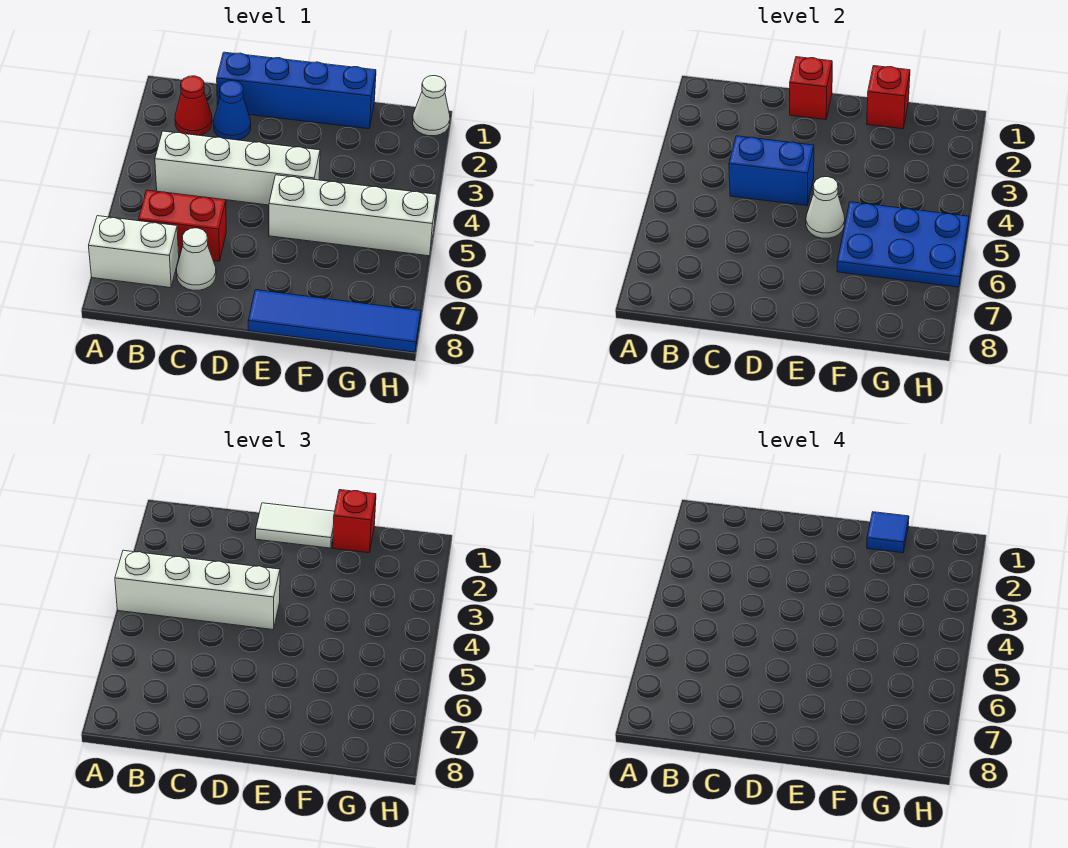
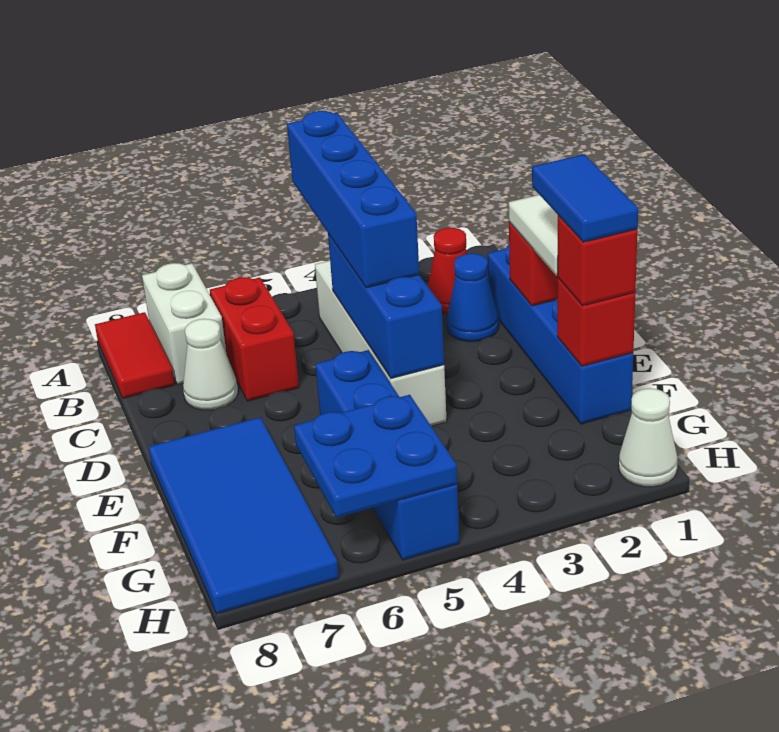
white 1x4 brick [115,550,280,630] -> blue 1x4 brick [287,111,419,288]
none -> red 1x2 tile [95,312,175,399]
blue 1x2 brick [729,136,814,206] -> blue 1x3 brick [328,234,444,378]
white 1x4 brick [269,175,437,256] -> blue 1x4 brick [315,350,459,560]
white 1x1 cone [806,177,845,238] -> none
blue 1x4 tile [248,290,421,352] -> blue 2x4 tile [149,417,339,614]
blue 1x1 tile [867,512,909,553] -> blue 1x2 tile [532,154,638,242]
blue 2x3 plate [837,202,969,287] -> blue 2x2 plate [294,395,457,518]

